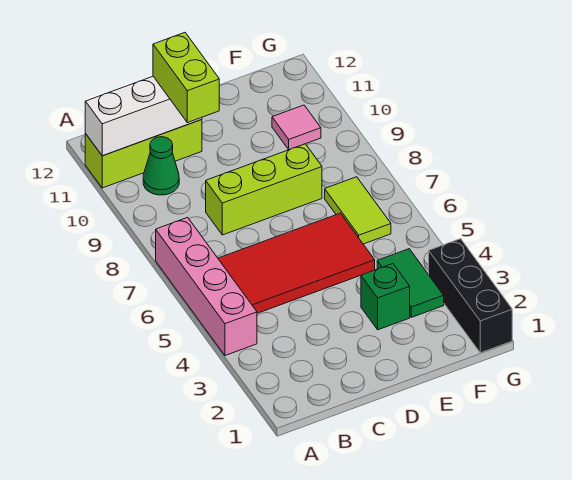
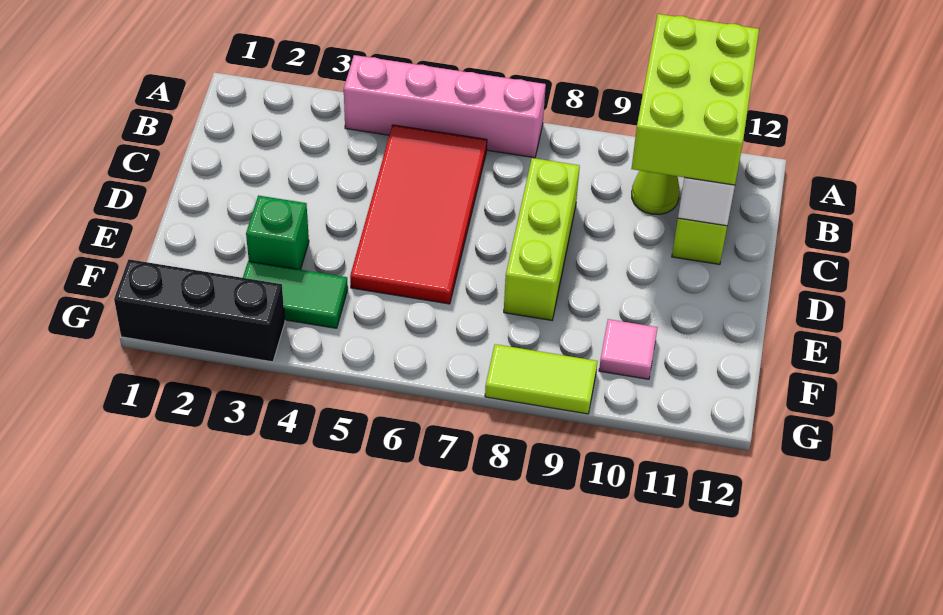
green 1x1 cone [143,137,179,195] -> lime 1x1 cone [632,171,680,215]
lime 1x2 brick [153,33,219,123] -> lime 2x3 brick [631,14,759,185]
lime 1x2 tile [325,177,391,244] -> lime 1x2 tile moved to [485,344,597,414]

